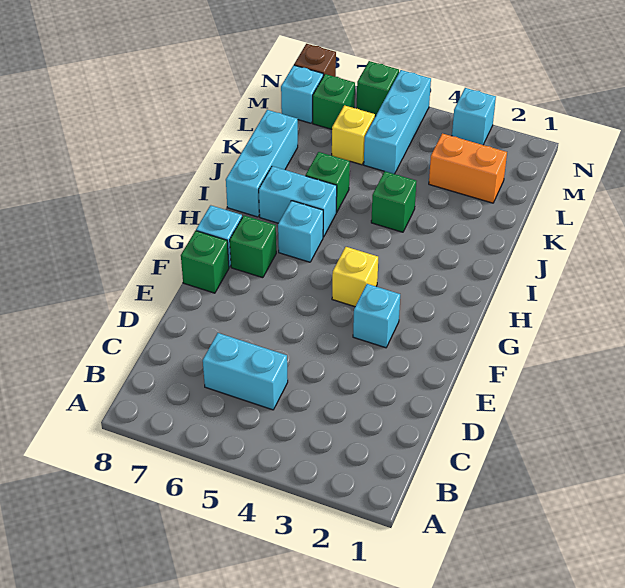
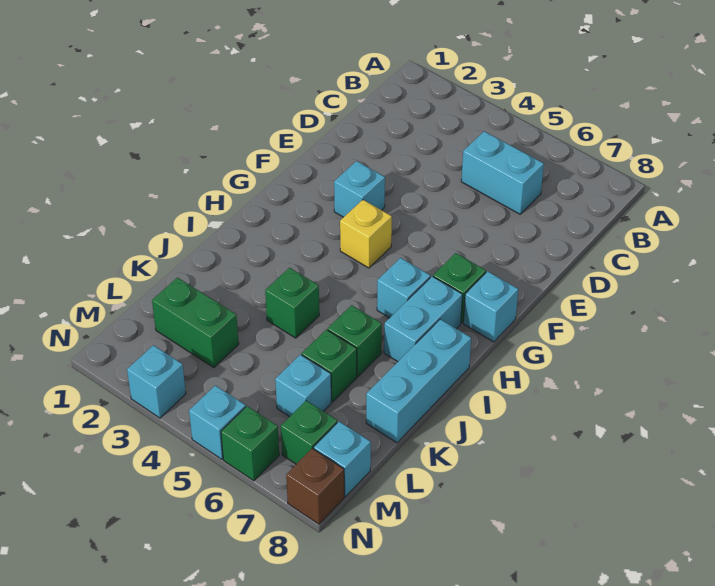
green 1x1 brick [181,231,229,293] -> green 1x1 brick moved to [302,330,357,402]
cyan 1x2 brick [259,166,337,237] -> cyan 1x2 brick turned to [384,276,463,362]
orange 1x2 brick [429,133,507,203] -> green 1x2 brick [152,278,239,367]
cyan 1x3 brick [364,70,431,174] -> cyan 1x1 brick [189,385,246,459]
yellow 1x1 brick [332,105,375,165] -> cyan 1x1 brick [275,355,331,417]

